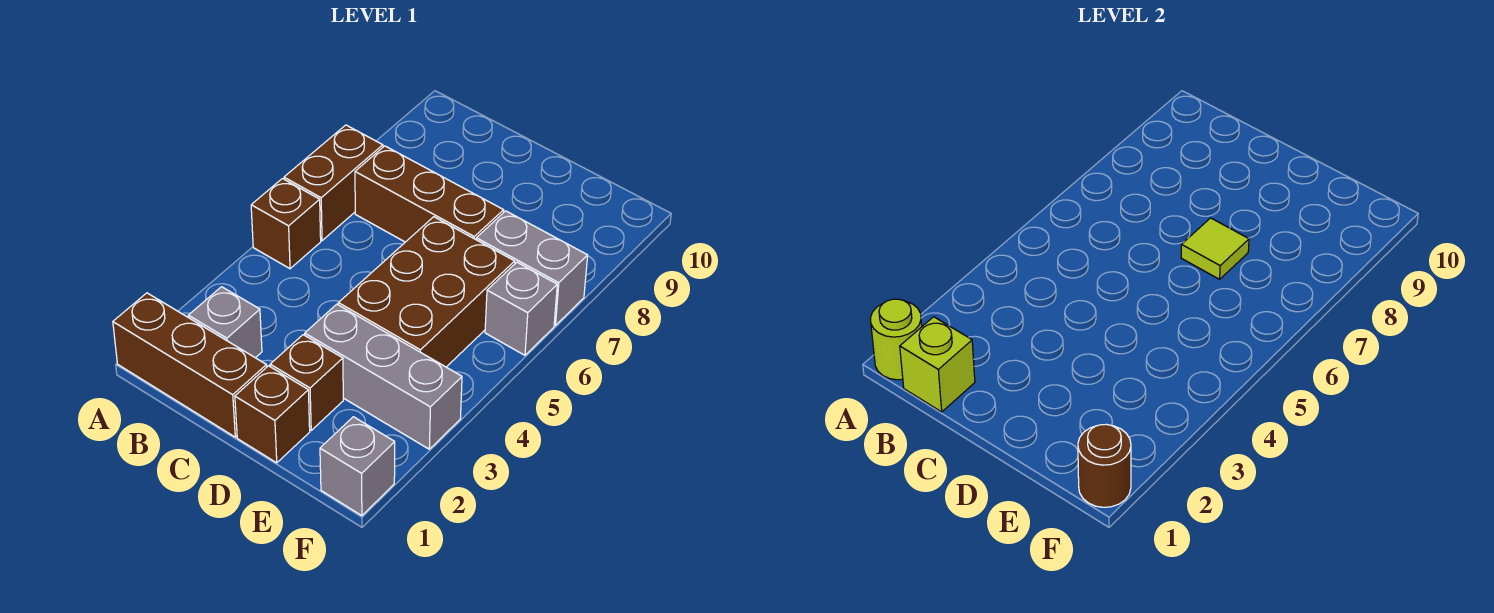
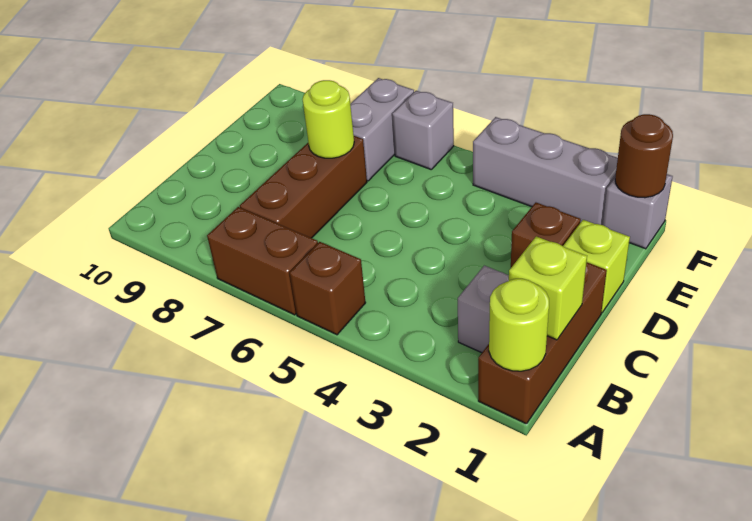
brown 1x1 brick [235,366,310,463] -> lime 1x1 brick [563,220,630,313]
grey 1x3 brick [305,304,462,449] -> grey 1x3 brick turned to [473,117,618,225]
brown 2x3 brick [338,217,515,367] -> none
lime 1x1 tile [1181,218,1249,279] -> lime 1x1 round brick [302,80,354,158]

